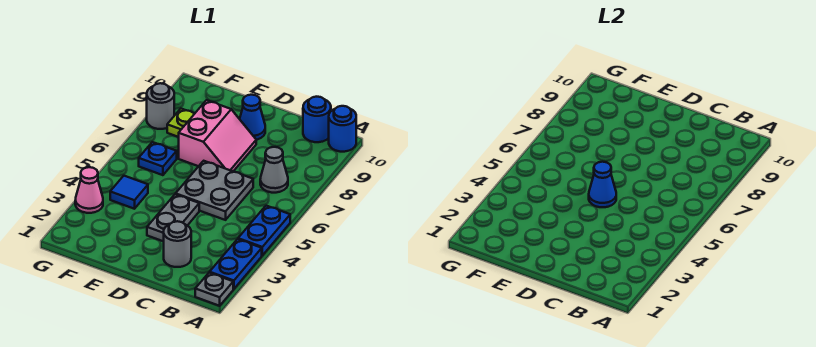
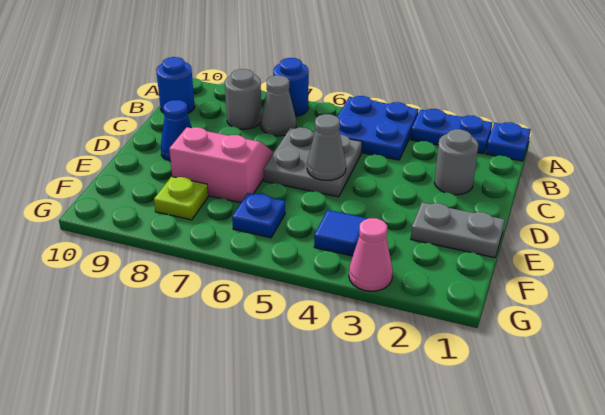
grey 1x1 plate [195,273,233,306] -> blue 1x1 plate [486,122,531,161]
blue 1x2 plate [238,206,290,255] -> blue 2x2 plate [337,96,418,160]
blue 1x1 round brick [329,106,356,152] -> blue 1x1 round brick moved to [273,58,309,117]
grey 1x2 plate [147,194,199,241] -> grey 1x2 plate moved to [411,202,505,258]
blue 1x1 cone [589,162,616,207] -> grey 1x1 cone [307,114,346,180]
grey 1x1 round brick [147,83,174,129] -> grey 1x1 round brick moved to [225,69,262,129]

